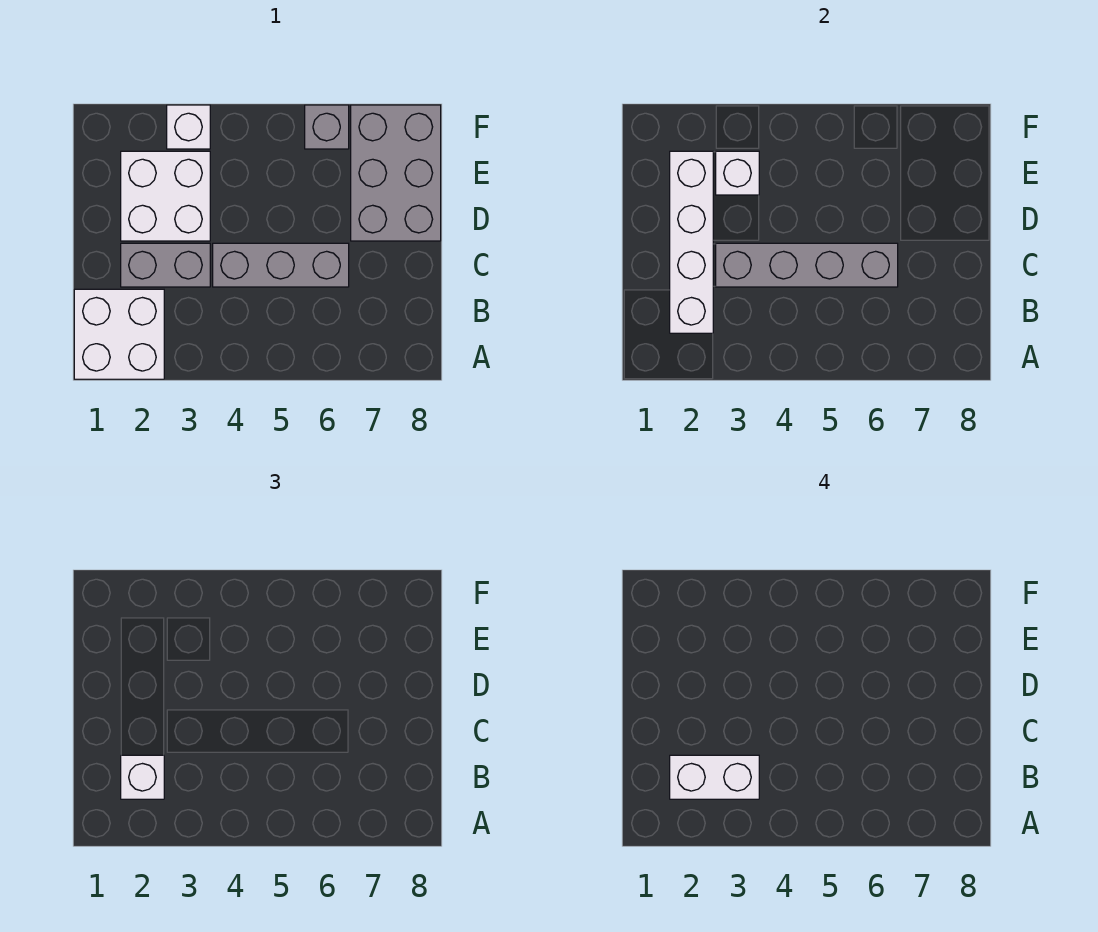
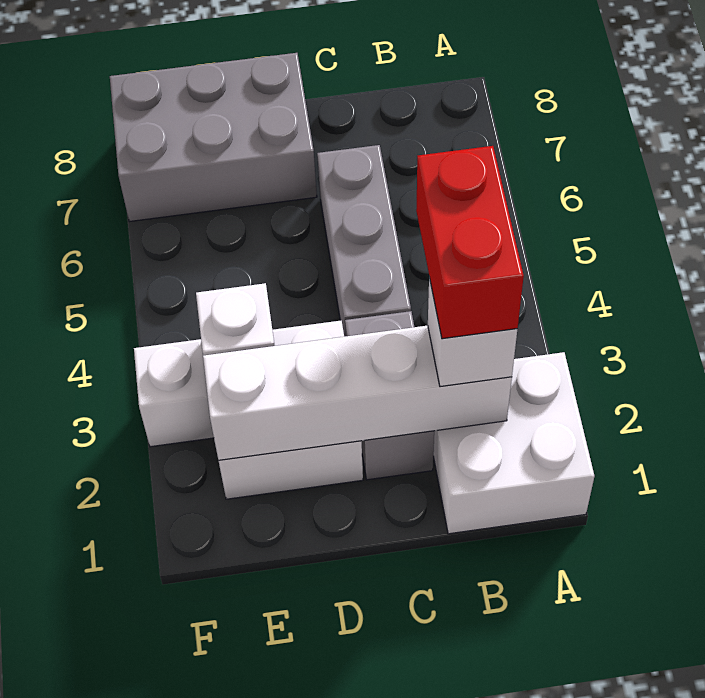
white 1x2 brick [670,755,759,799] -> red 1x2 brick [416,146,524,339]
grey 1x4 brick [716,243,898,287] -> none
grey 1x1 brick [305,105,349,149] -> none

